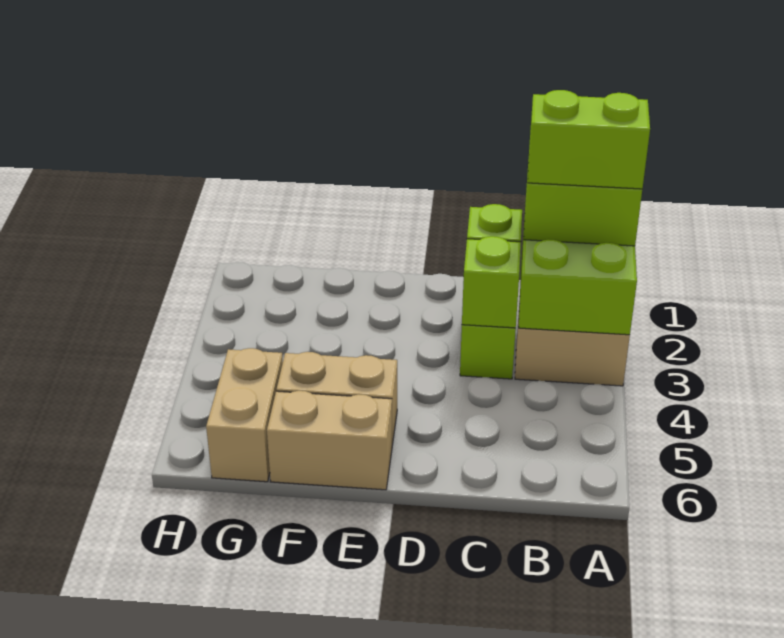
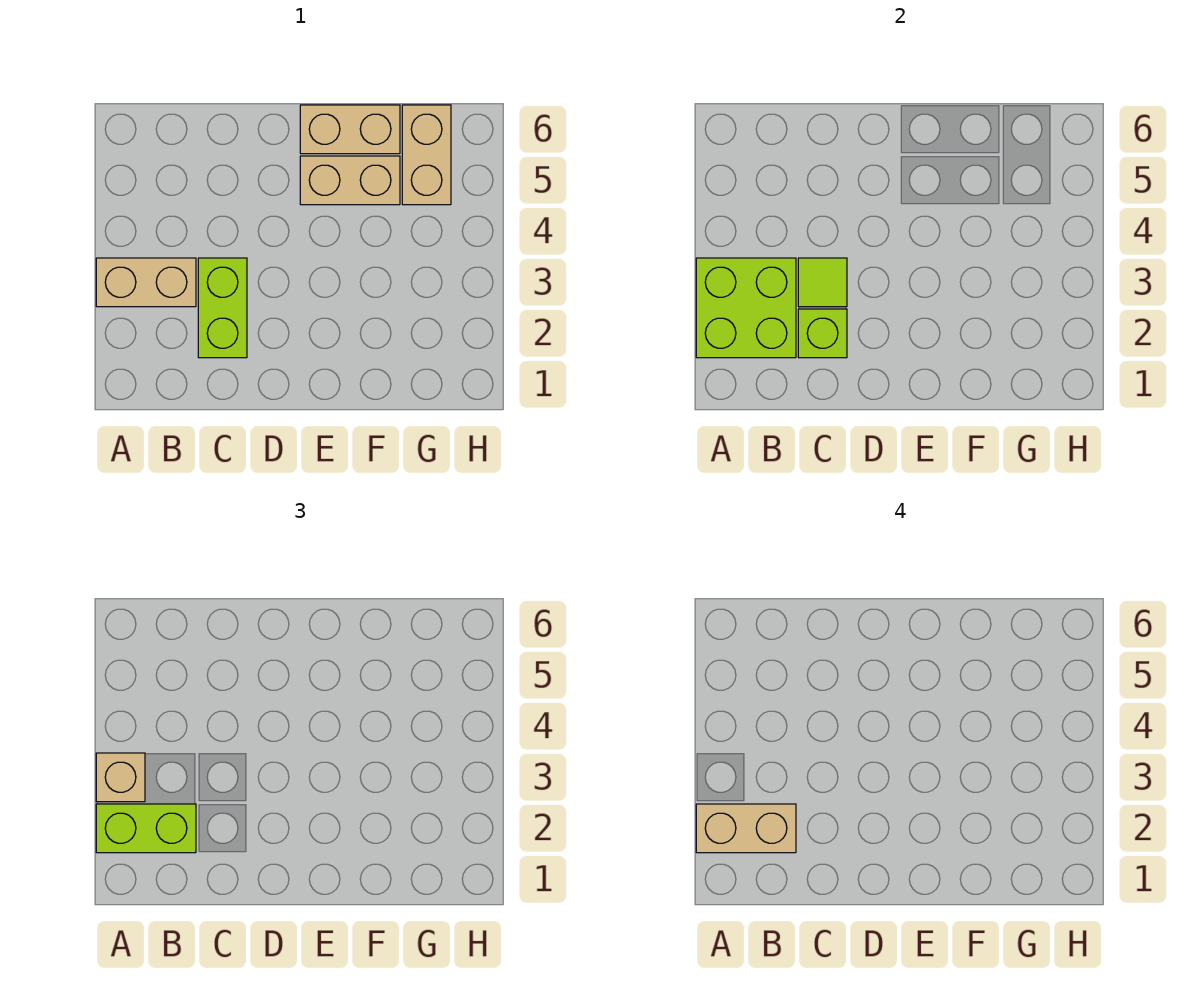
lime 1x2 brick [528,90,650,189] -> tan 1x2 brick [696,804,796,853]
none -> tan 1x1 brick [96,753,145,802]
lime 1x1 brick [462,236,521,328] -> lime 1x1 tile [798,258,847,307]

